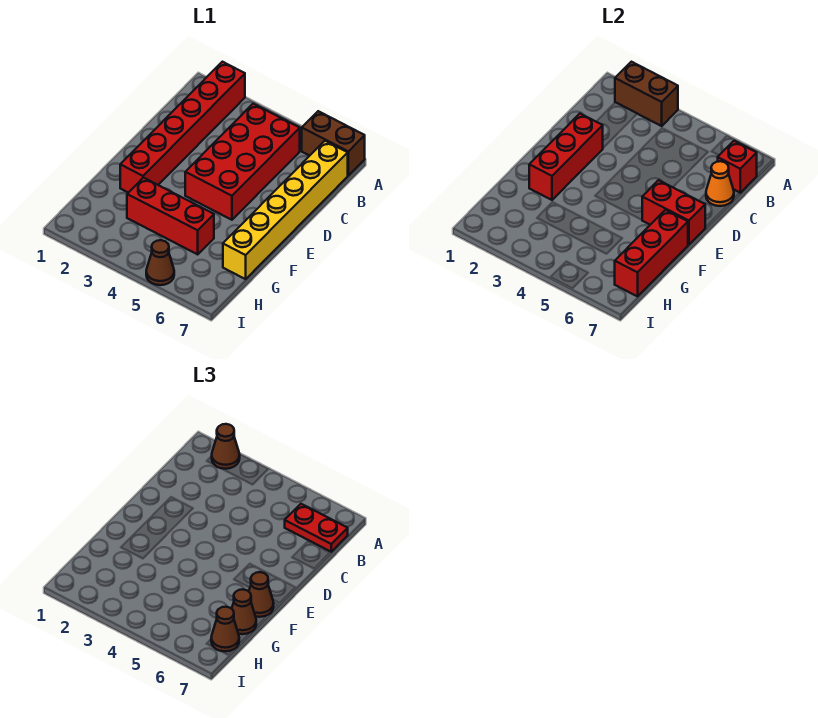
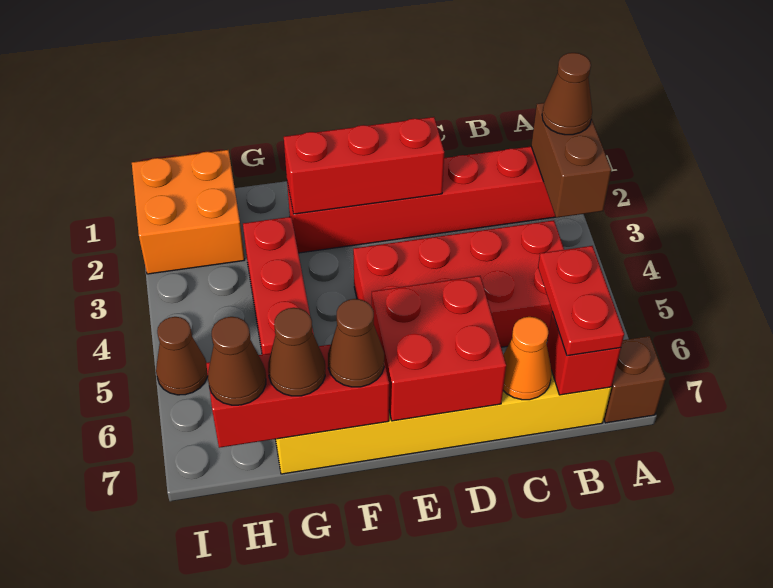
brown 1x2 brick [302,111,365,175] -> brown 1x1 brick [604,336,666,423]
red 1x2 brick [642,180,705,245] -> red 2x2 brick [372,276,506,421]
none -> orange 2x2 brick [132,150,245,274]

